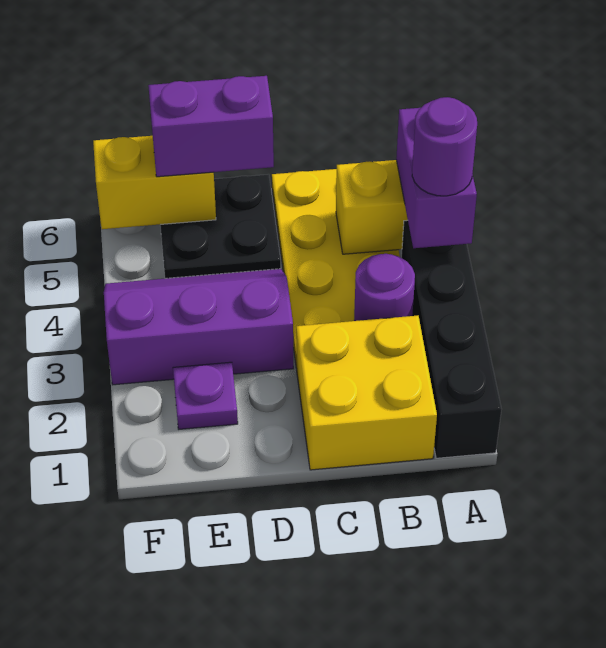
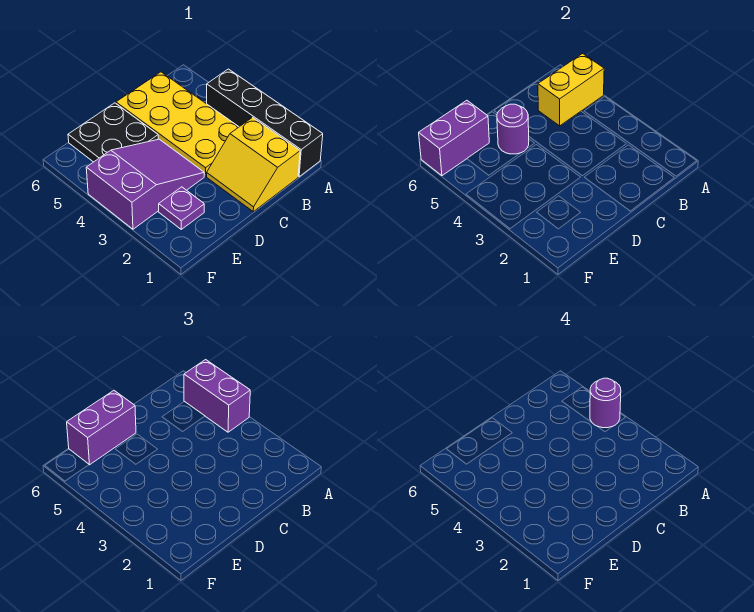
yellow 2x2 brick [296,316,437,470] -> yellow 2x2 slope [207,118,300,212]
purple 1x1 round brick [354,254,415,321] -> purple 1x1 round brick moved to [497,104,529,154]
purple 2x3 slope [104,269,293,385] -> purple 2x3 slope turned to [86,139,204,229]
yellow 1x2 brick [93,136,216,229] -> purple 1x2 brick [419,100,489,176]

